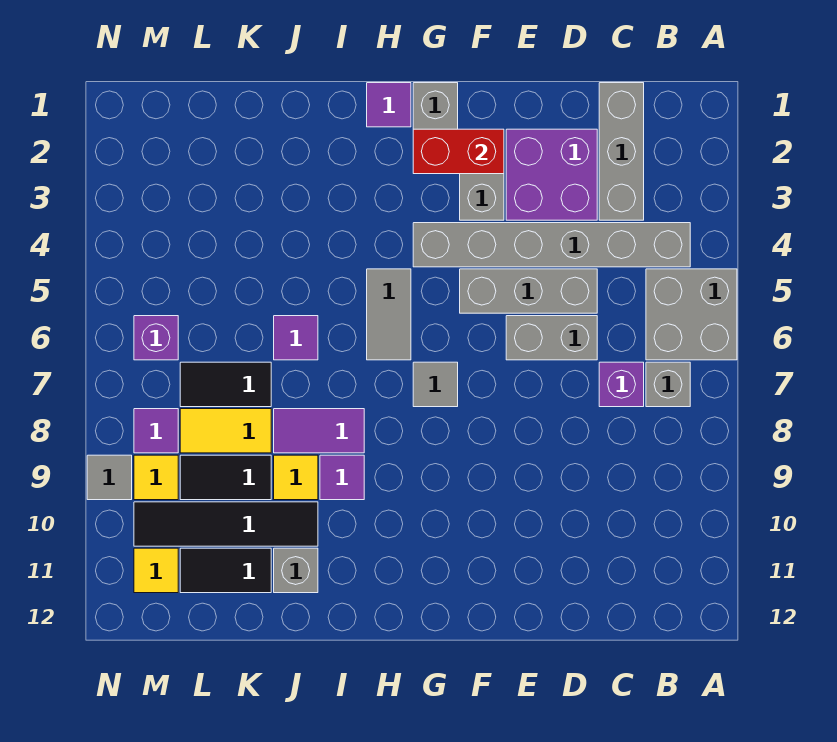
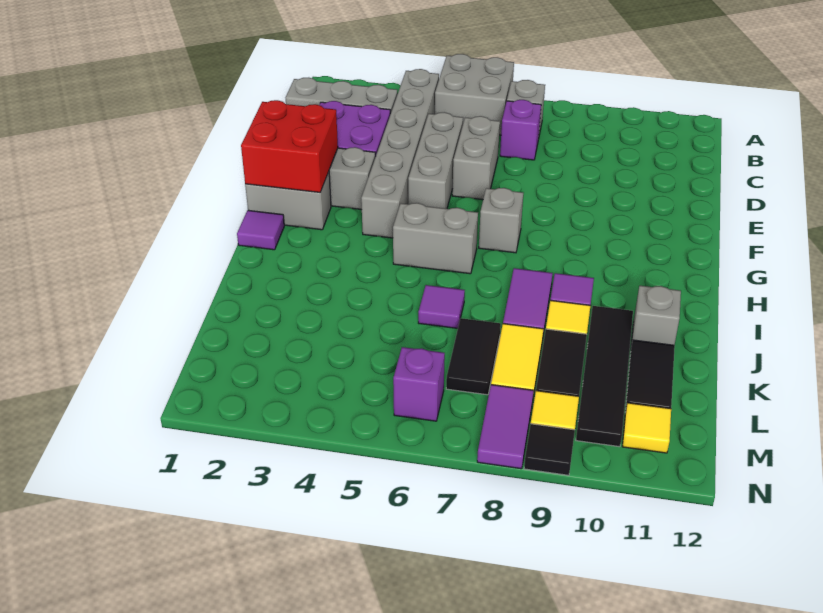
red 1x2 brick [413,129,504,174] -> red 2x2 brick [241,100,338,192]
grey 1x1 tile [413,362,458,407] -> grey 1x1 brick [479,188,523,253]
grey 1x2 tile [367,269,411,360] -> grey 1x2 brick [393,203,478,274]
purple 1x1 tile [134,409,178,453] -> purple 1x2 tile [477,385,534,469]
grey 1x1 tile [87,455,132,500] -> black 1x1 tile [524,424,575,475]

